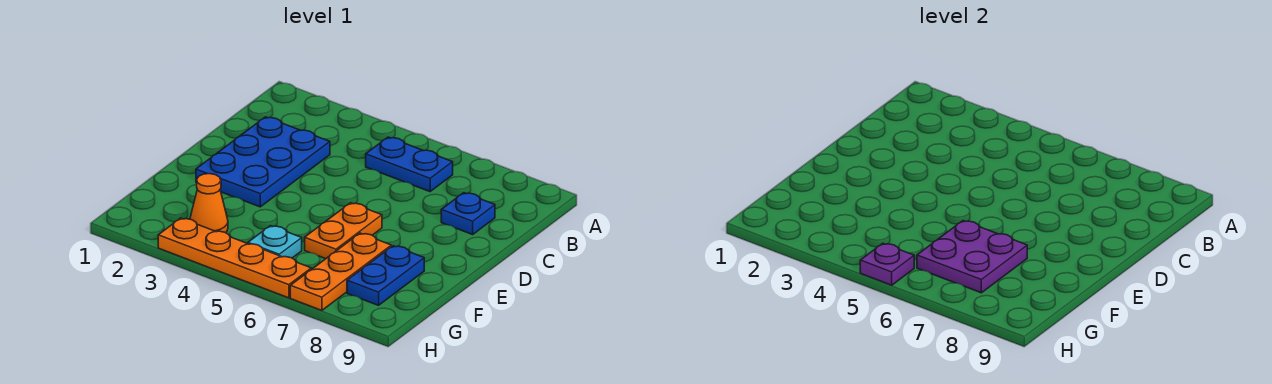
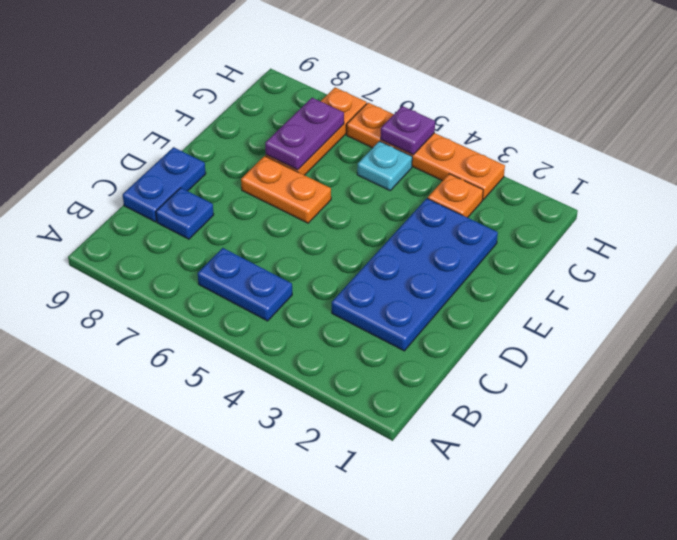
blue 2x3 plate [196,117,330,207] -> blue 2x4 plate [332,198,498,351]
orange 1x2 plate [305,203,382,259] -> orange 1x2 plate turned to [241,156,331,223]
purple 2x2 plate [917,221,1027,293] -> purple 1x2 plate [265,98,344,170]
blue 1x2 plate [347,246,424,305] -> blue 1x2 plate moved to [123,147,206,222]
orange 1x1 cone [190,174,228,233] -> orange 1x1 plate [428,174,483,218]

